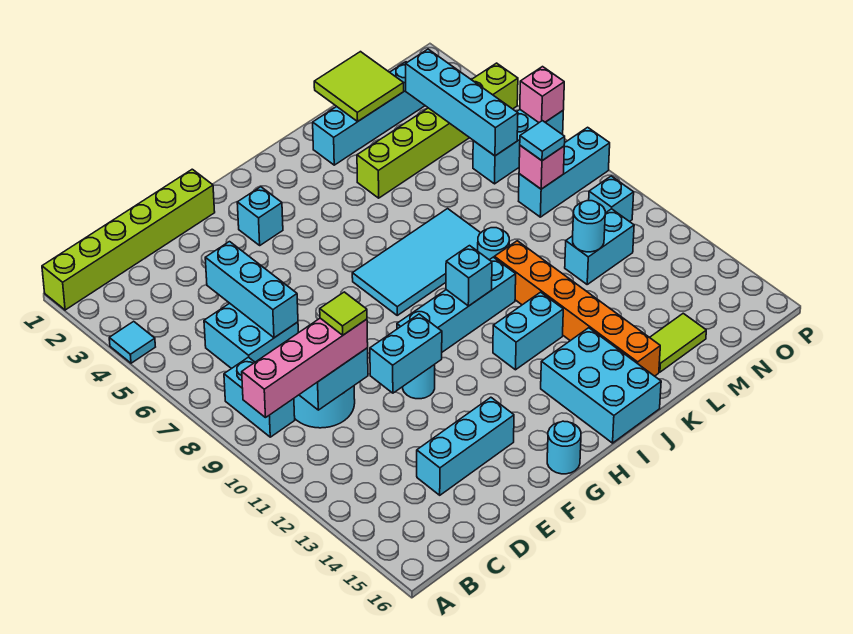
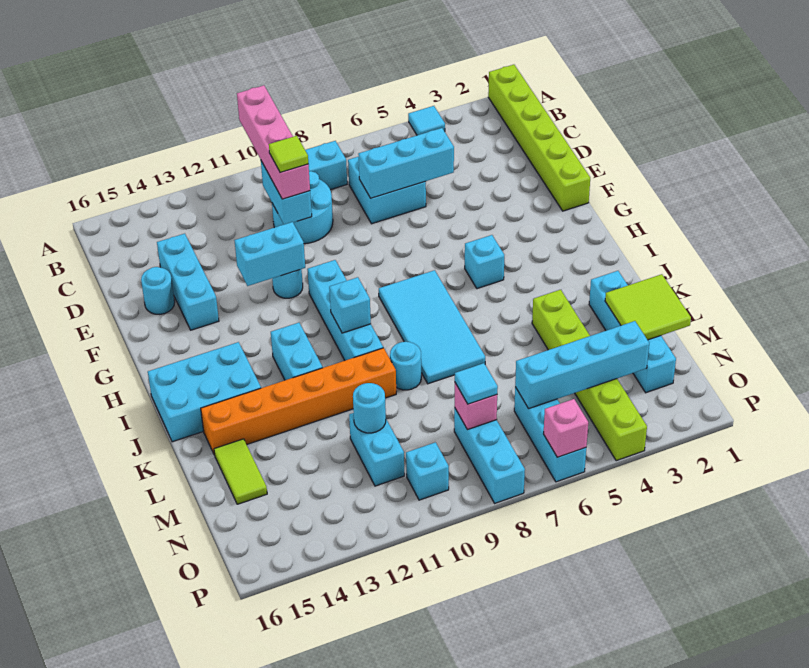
cyan 1x2 brick [370,314,442,393] -> cyan 1x2 brick turned to [235,222,305,286]
cyan 1x1 brick [237,187,283,245] -> cyan 1x1 brick moved to [465,235,504,289]
cyan 1x1 round brick [547,421,581,474] -> cyan 1x1 round brick moved to [141,267,175,314]

